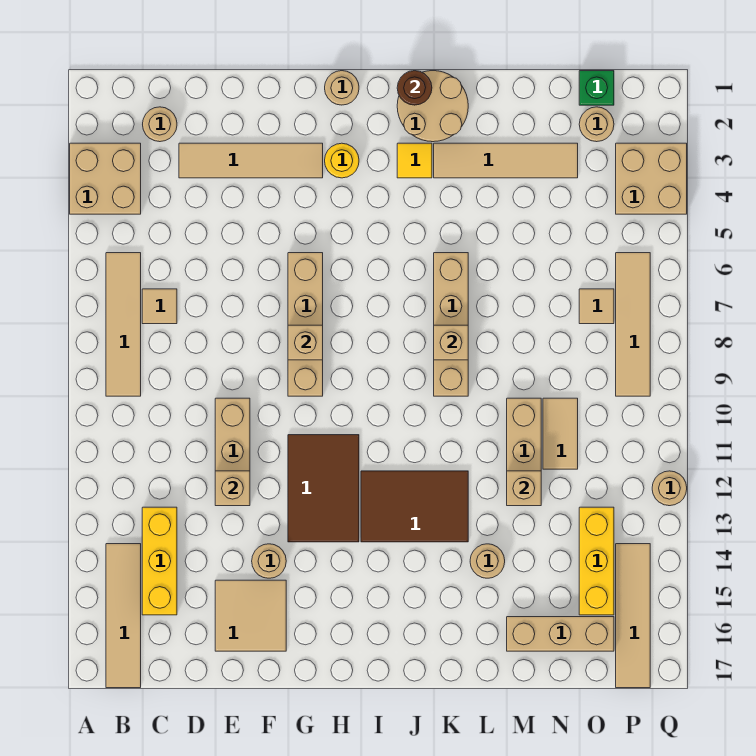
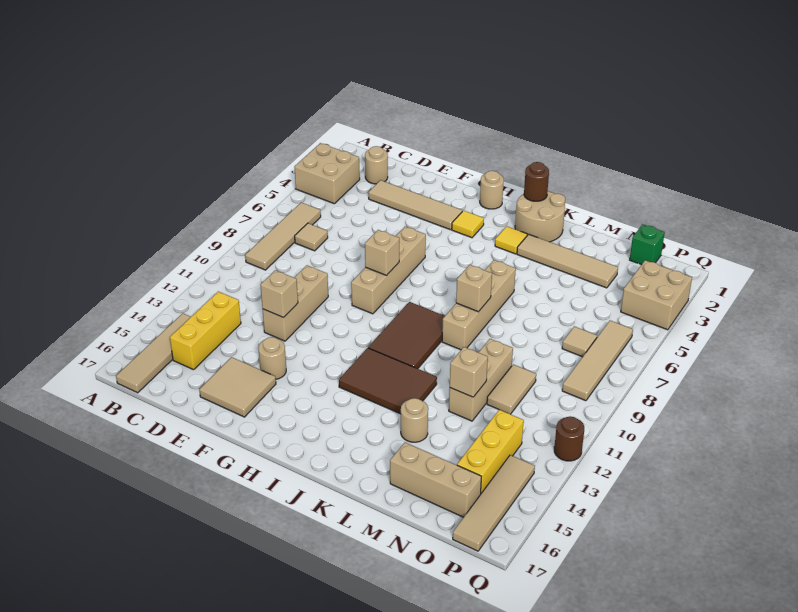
brown 2x3 tile [288,435,359,542] -> brown 2x3 tile moved to [368,302,445,369]
yellow 1x1 round brick [325,143,359,178] -> yellow 1x1 tile [452,210,484,238]
tan 1x1 round brick [579,107,614,142] -> none
tan 1x1 round brick [652,471,687,506] -> brown 1x1 round brick [554,416,584,461]

